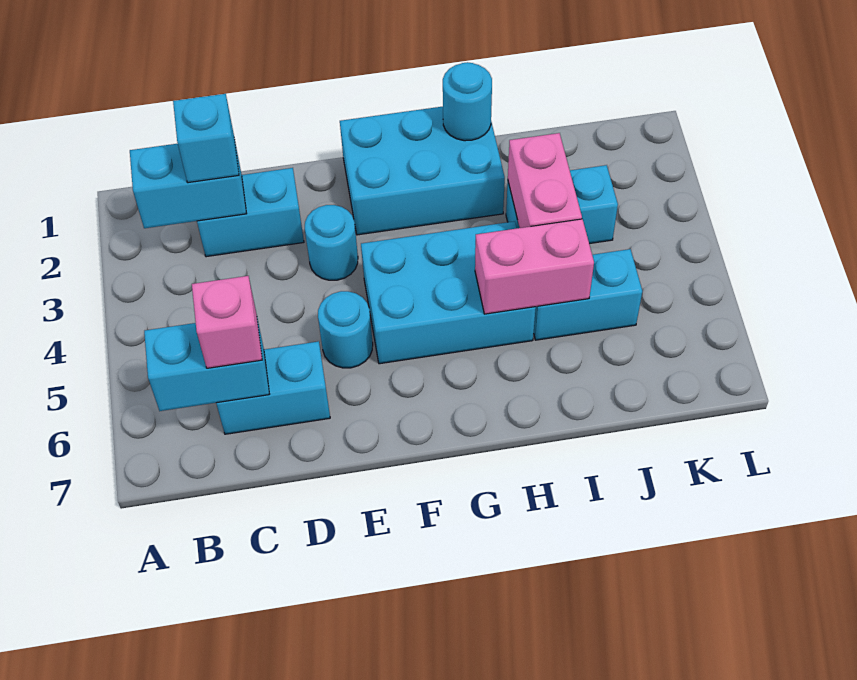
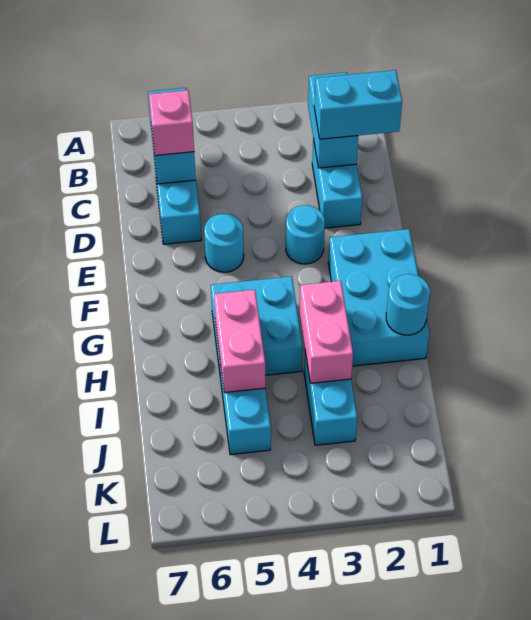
cyan 1x1 brick [173,94,239,183] -> cyan 1x2 brick [314,70,402,139]
cyan 2x3 brick [361,221,536,364] -> cyan 2x2 brick [211,276,303,379]
pink 1x2 brick [508,133,582,228] -> pink 1x2 brick turned to [299,281,353,383]

